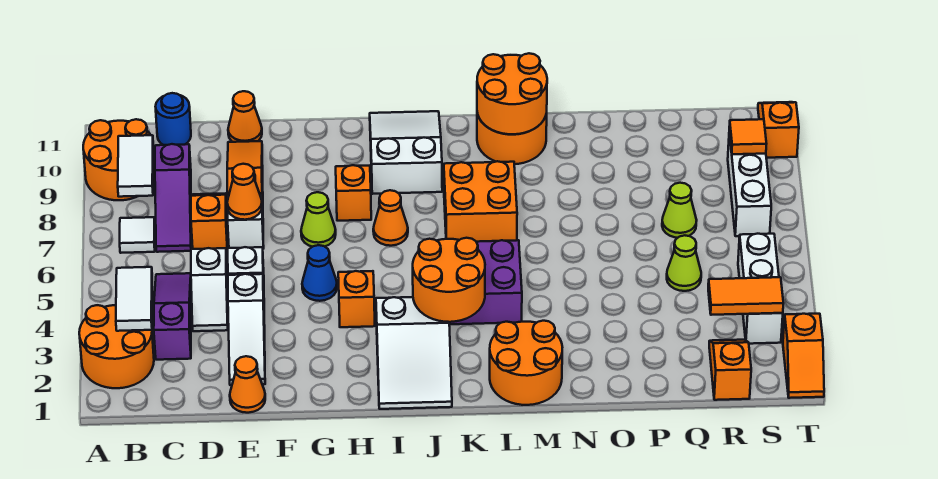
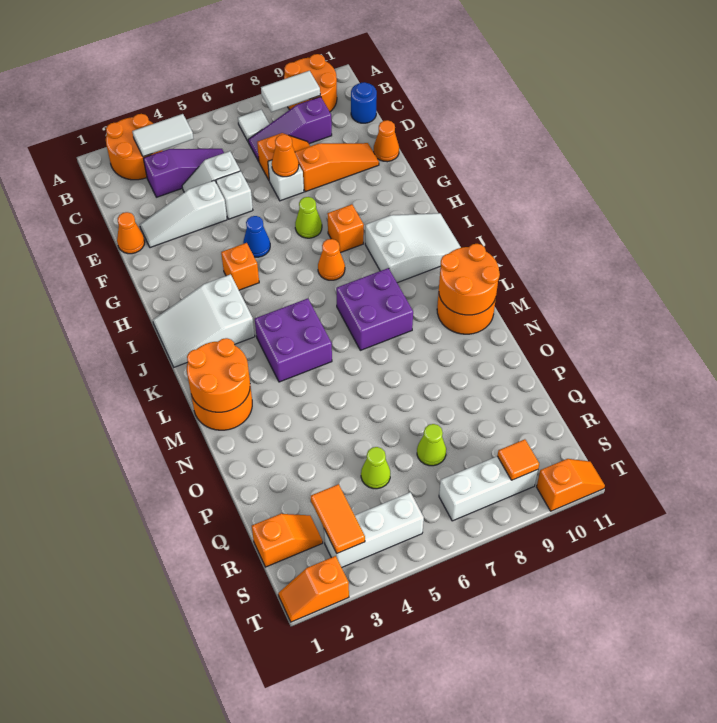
orange 2x2 round brick [413,238,485,322] -> orange 2x2 round brick moved to [187,338,250,412]
orange 2x2 brick [444,161,517,242] -> purple 2x2 brick [336,268,413,350]

